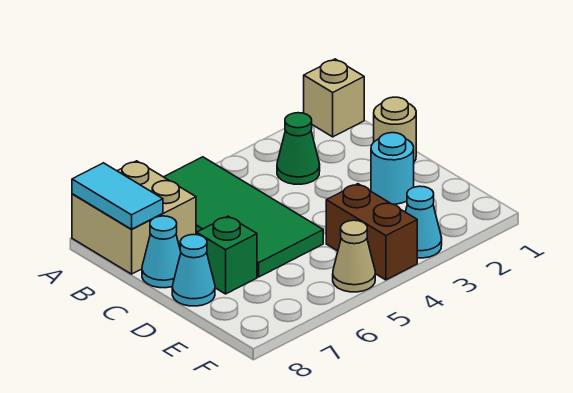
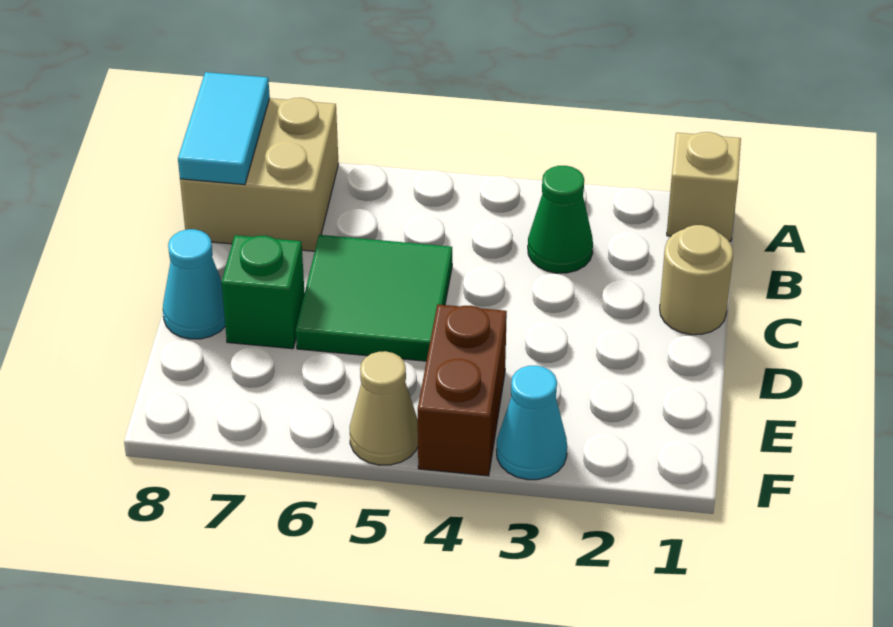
green 2x4 tile [164,157,323,277] -> green 2x2 tile [296,235,452,361]
cyan 1x1 cone [142,216,181,288] -> none
cyan 1x1 round brick [371,133,414,204] -> none

